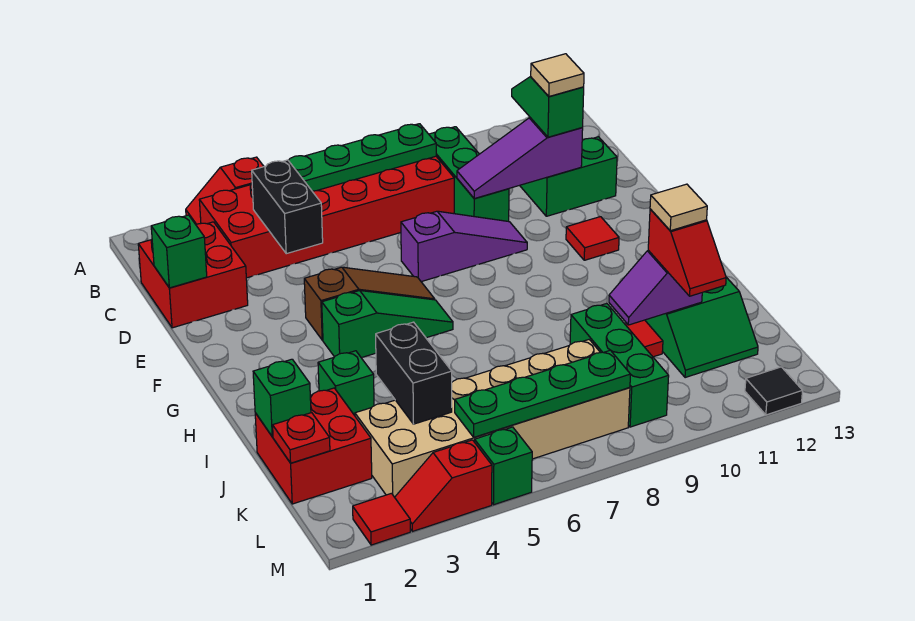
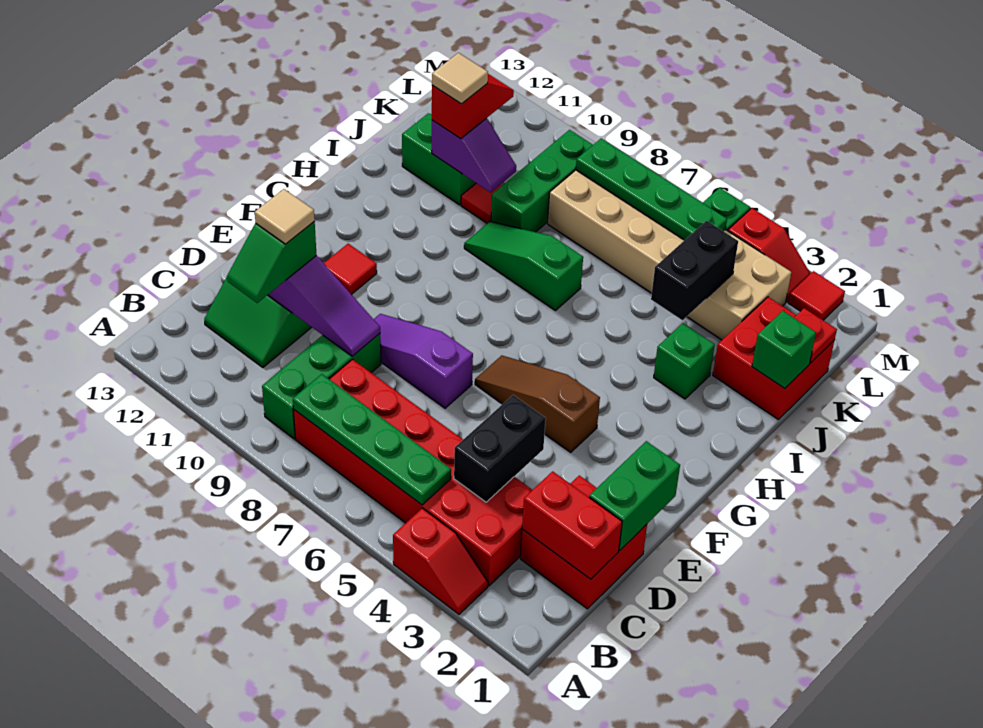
none -> red 1x2 brick [522,471,622,579]
green 1x1 brick [151,215,207,288] -> green 1x2 brick [589,441,680,550]
green 1x3 slope [322,291,453,358] -> green 1x3 slope moved to [464,222,583,310]
black 1x1 tile [745,367,803,415] -> none

